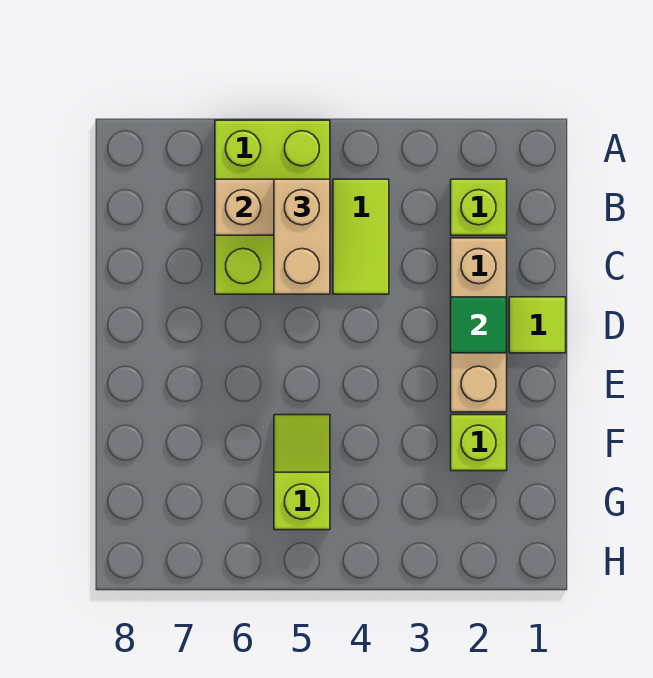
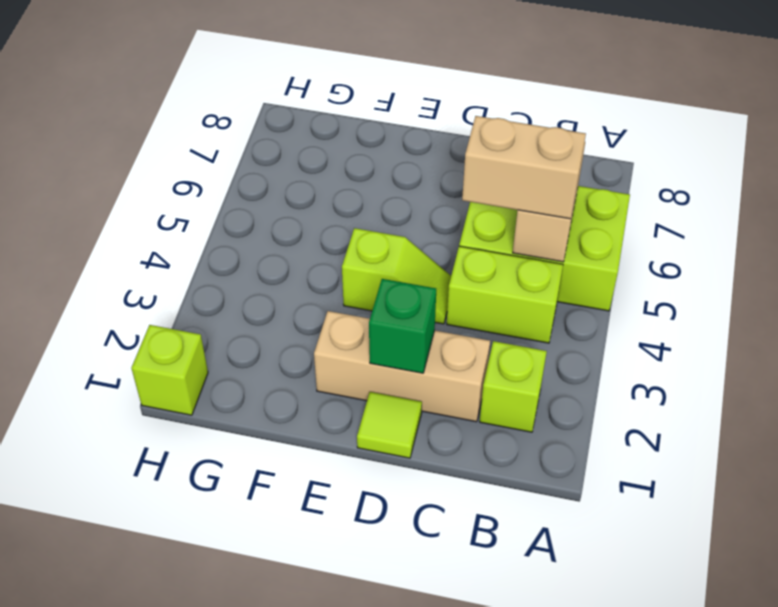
lime 1x2 tile [333,179,389,294] -> lime 1x2 brick [447,246,563,343]
green 1x1 tile [451,297,507,353] -> green 1x1 brick [369,279,436,373]
lime 1x1 brick [451,415,507,471] -> lime 1x1 brick moved to [131,325,208,415]
lime 1x2 slope [274,415,330,530] -> lime 1x2 slope moved to [342,228,451,324]

